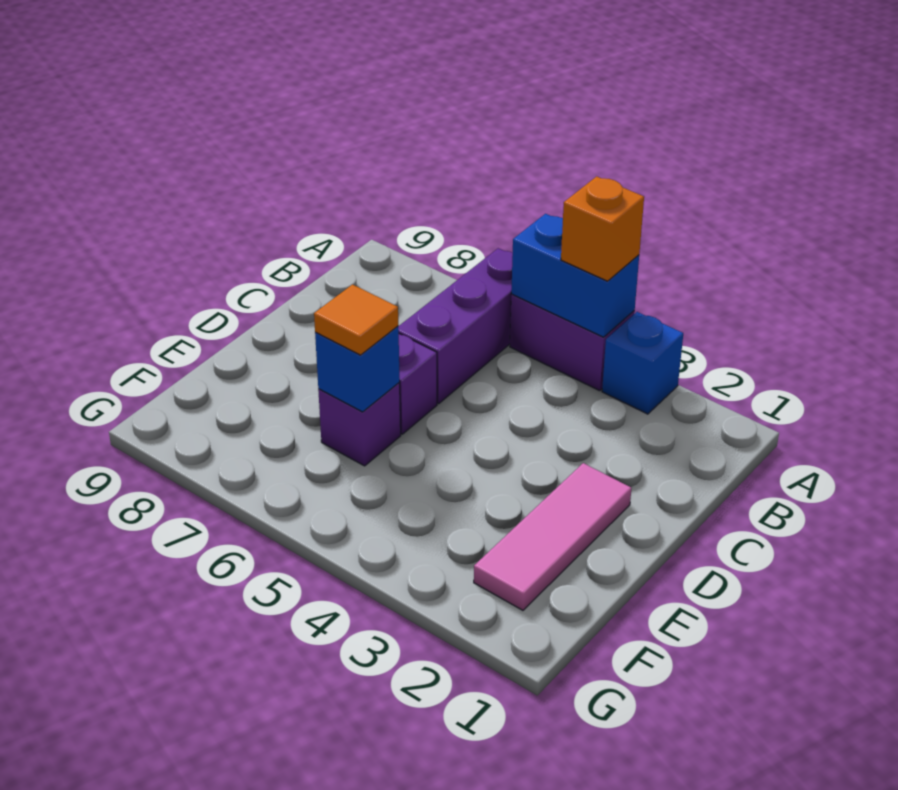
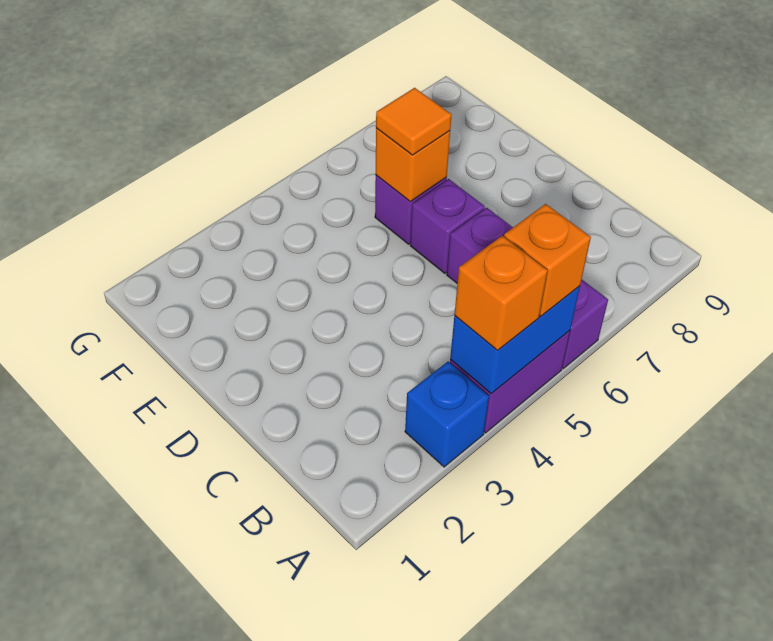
none -> orange 1x1 brick [504,204,591,316]
pink 1x3 tile [474,463,631,610] -> none
blue 1x1 brick [315,326,400,412] -> orange 1x1 brick [376,128,450,202]

